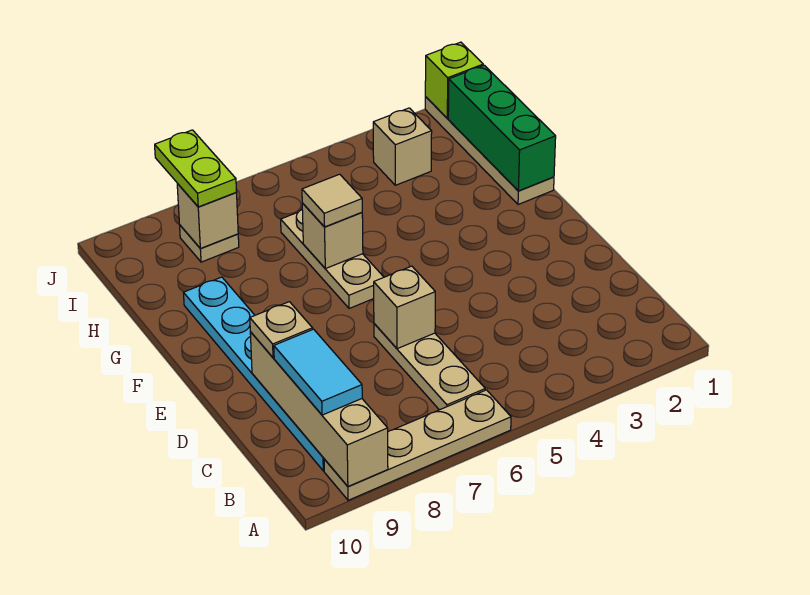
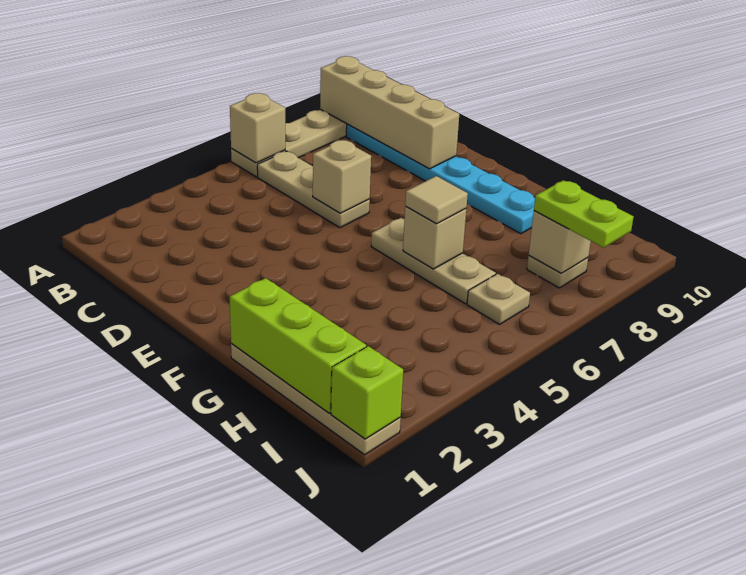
cyan 1x2 tile [274,329,362,415] -> none
tan 1x1 plate [250,302,313,358] -> tan 1x1 plate moved to [467,274,530,324]
green 1x3 brick [448,65,556,191] -> lime 1x3 brick [230,278,366,413]
tan 1x1 brick [373,108,432,185] -> tan 1x1 brick moved to [230,93,285,163]

